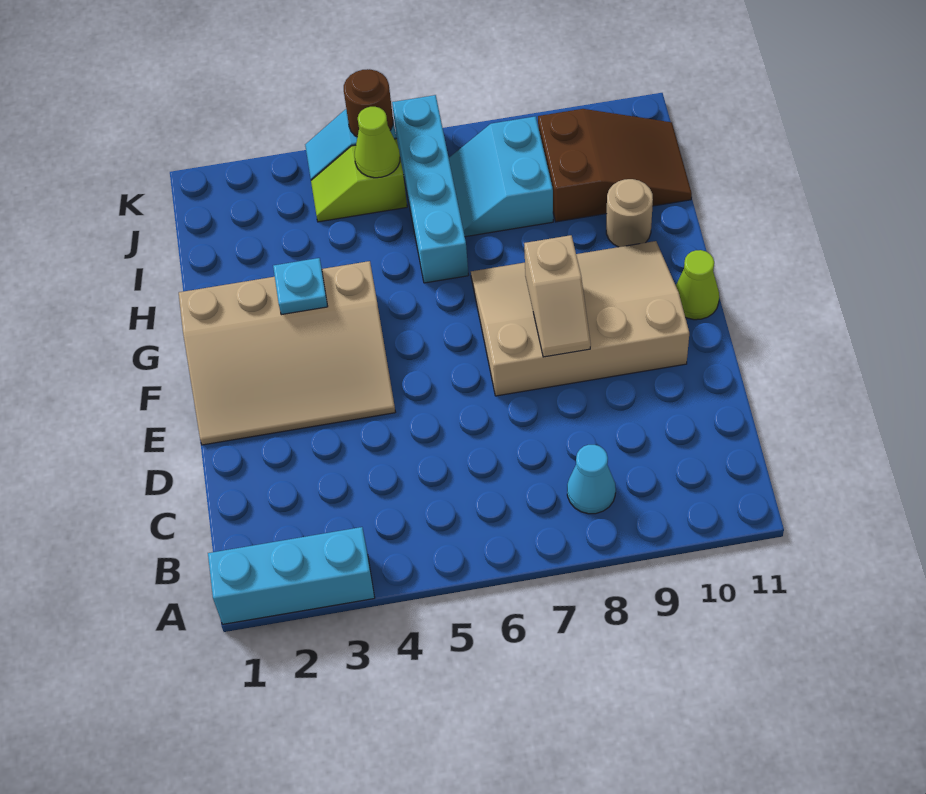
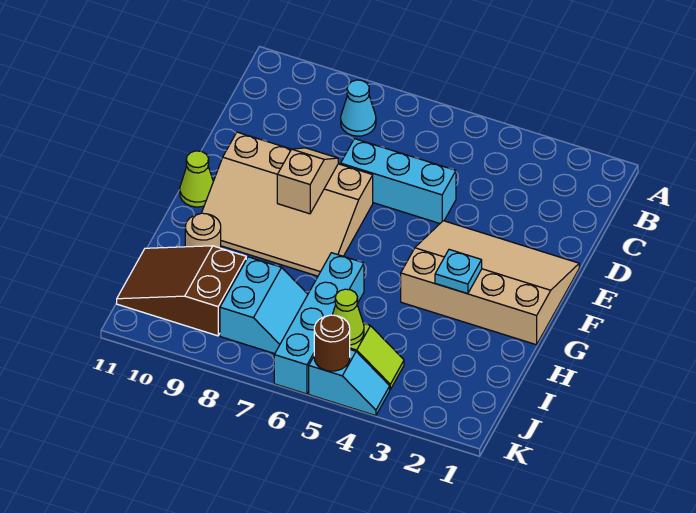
cyan 1x3 brick [208,527,375,624] -> cyan 1x3 brick moved to [341,139,456,223]

